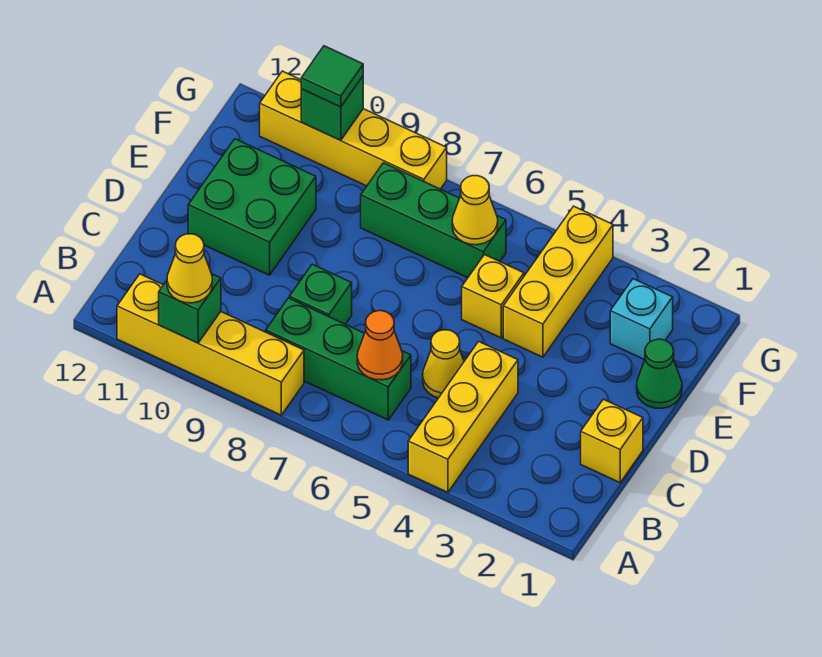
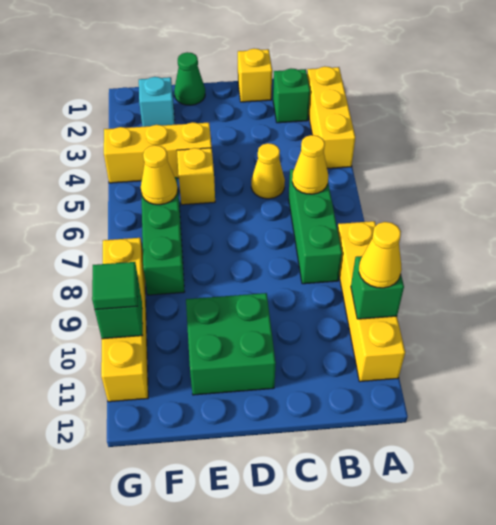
yellow 1x3 brick [408,341,518,492] -> yellow 1x3 brick turned to [307,66,355,168]
orange 1x1 cone [357,311,403,380] -> yellow 1x1 cone [292,135,328,194]
green 1x1 brick [289,264,352,324] -> green 1x1 brick moved to [273,69,310,123]

